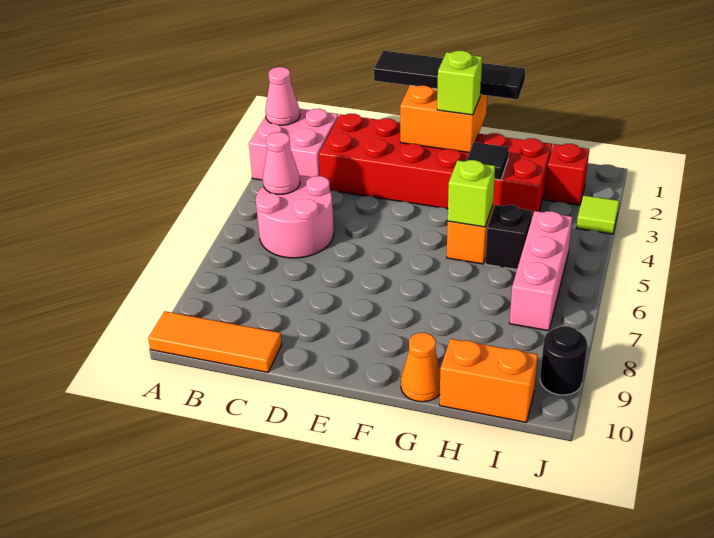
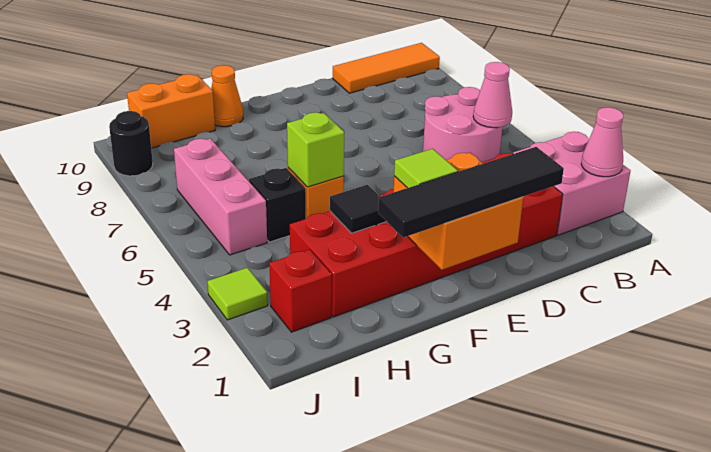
lime 1x1 brick [437,51,482,115] -> lime 1x1 tile [394,149,458,188]

